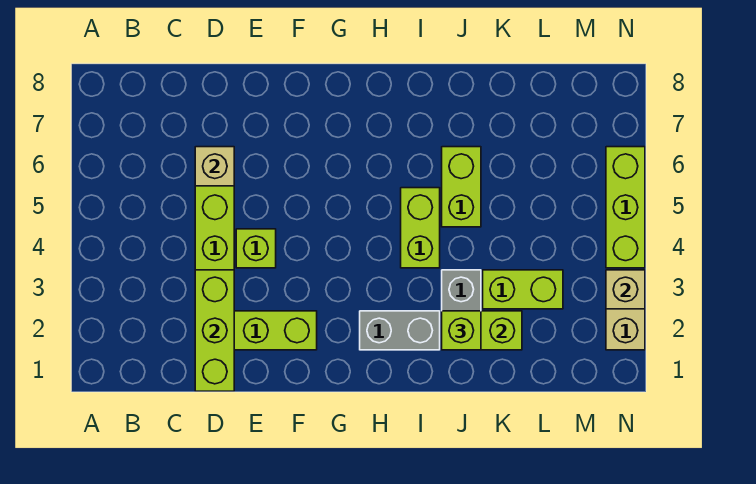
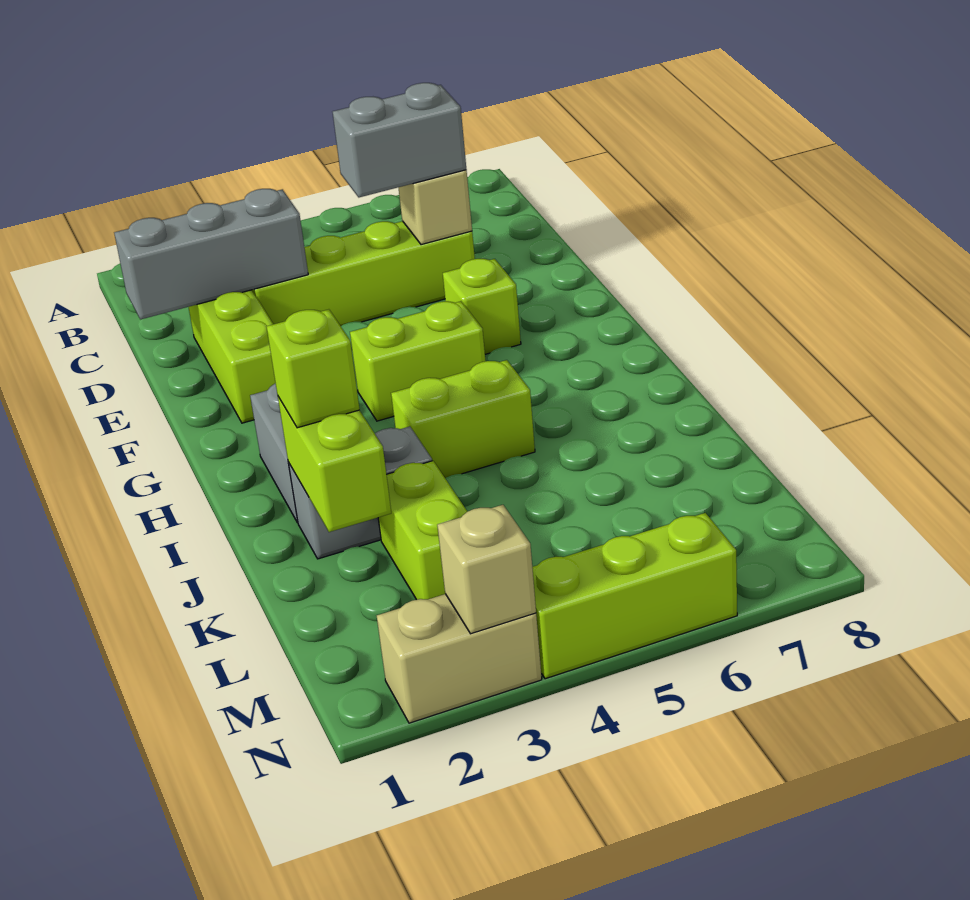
lime 1x3 brick [195,270,234,391] -> grey 1x3 brick [114,189,308,319]
none -> grey 1x2 brick [333,83,466,197]
lime 1x1 brick [236,229,276,268] -> lime 1x1 brick moved to [443,259,521,354]
lime 1x2 brick [442,147,481,227] -> lime 1x2 brick moved to [350,301,485,421]

